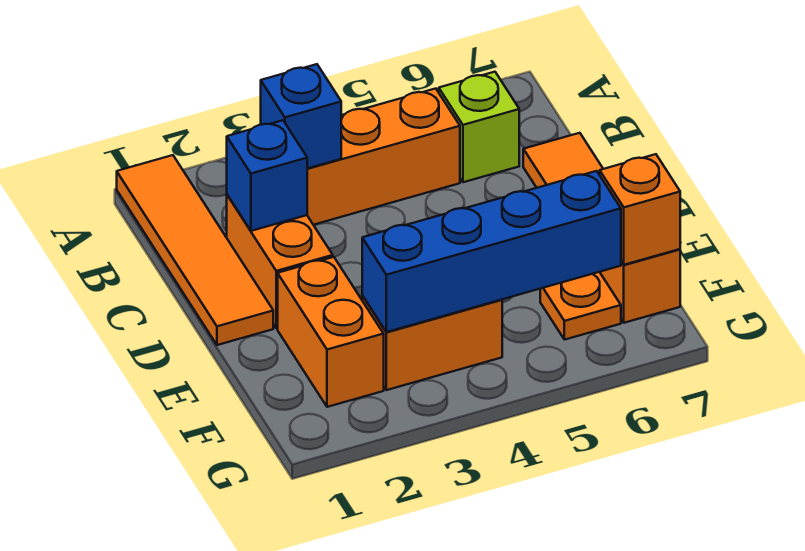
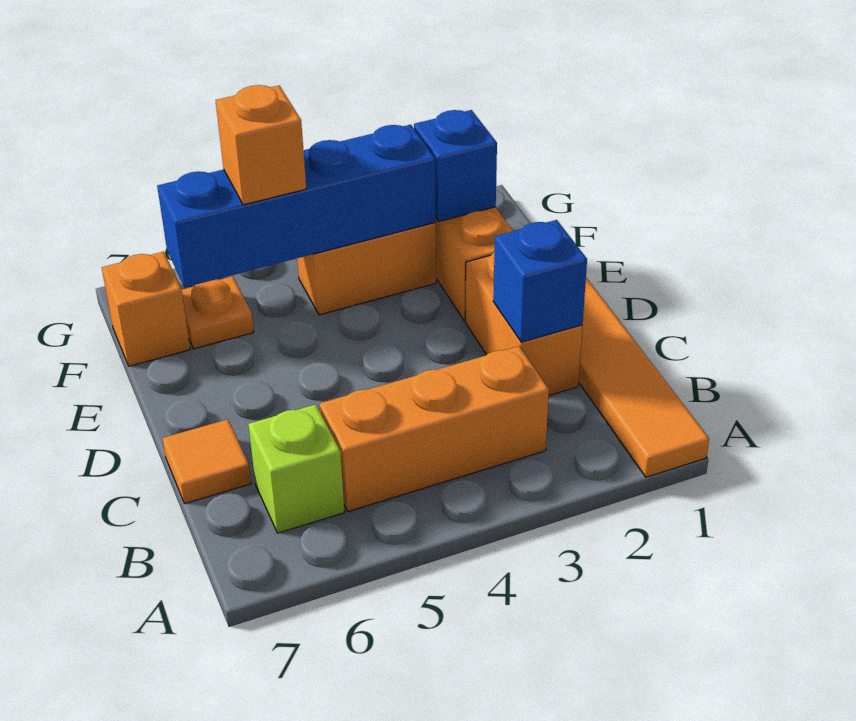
blue 1x1 brick [261,64,341,169] -> blue 1x1 brick moved to [414,110,497,221]
orange 1x1 brick [600,154,680,265] -> orange 1x1 brick moved to [216,85,306,205]

